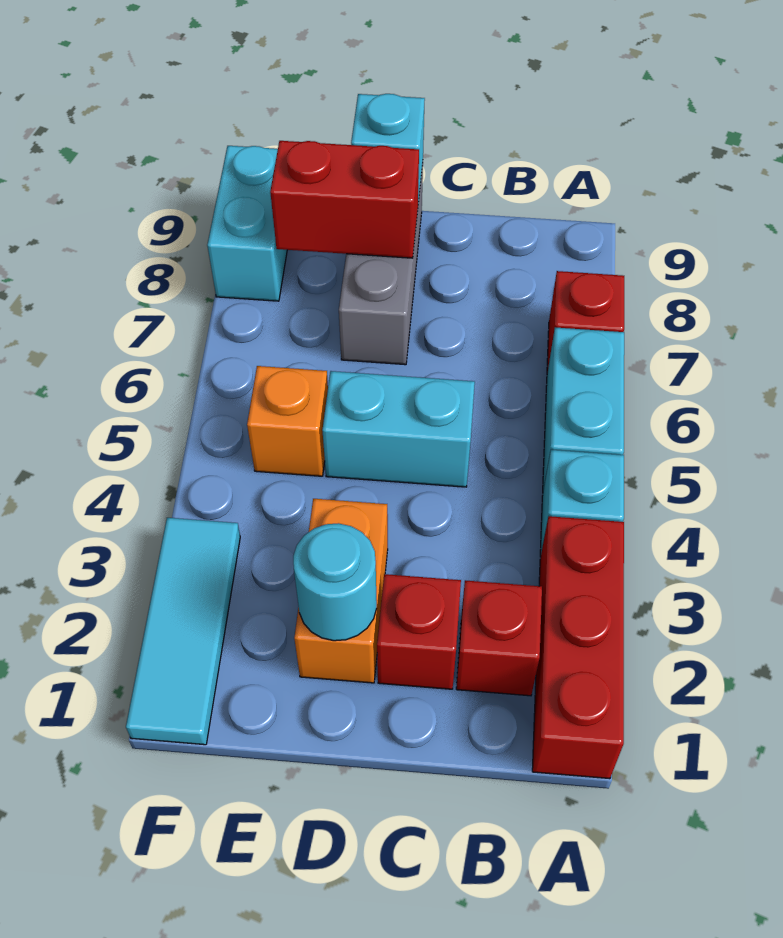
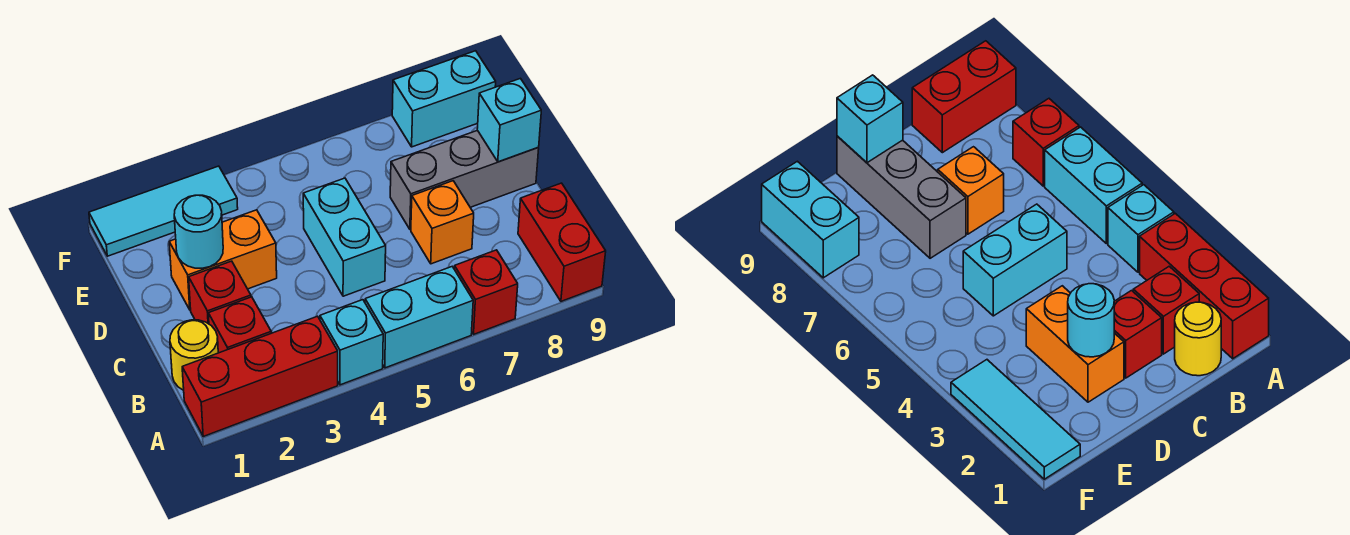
none -> yellow 1x1 round brick [170,320,218,390]
red 1x2 brick [270,141,419,258] -> red 1x2 brick moved to [518,183,606,301]
orange 1x1 brick [247,366,328,476] -> orange 1x1 brick moved to [411,181,474,264]

